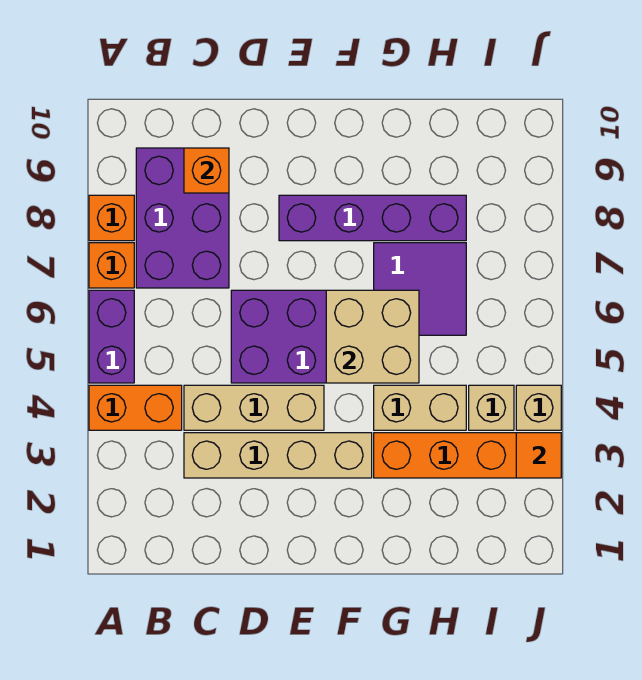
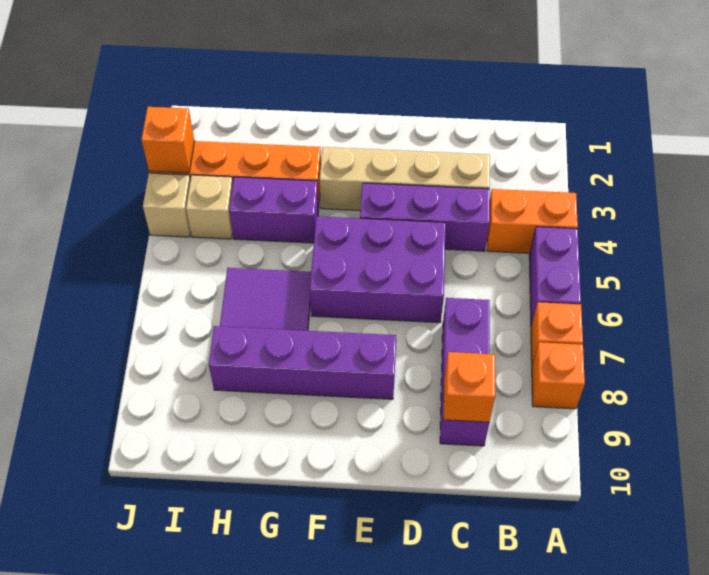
purple 2x3 brick [136,148,229,288] -> purple 1x3 brick [440,298,490,446]
tan 1x3 brick [184,385,324,430] -> purple 1x3 brick [360,183,490,251]
tan 2x2 brick [326,290,419,383] -> none
tan 1x2 brick [374,385,466,430] -> purple 1x2 brick [229,177,319,243]
orange 1x1 tile [516,433,561,478] -> orange 1x1 brick [141,107,194,173]

